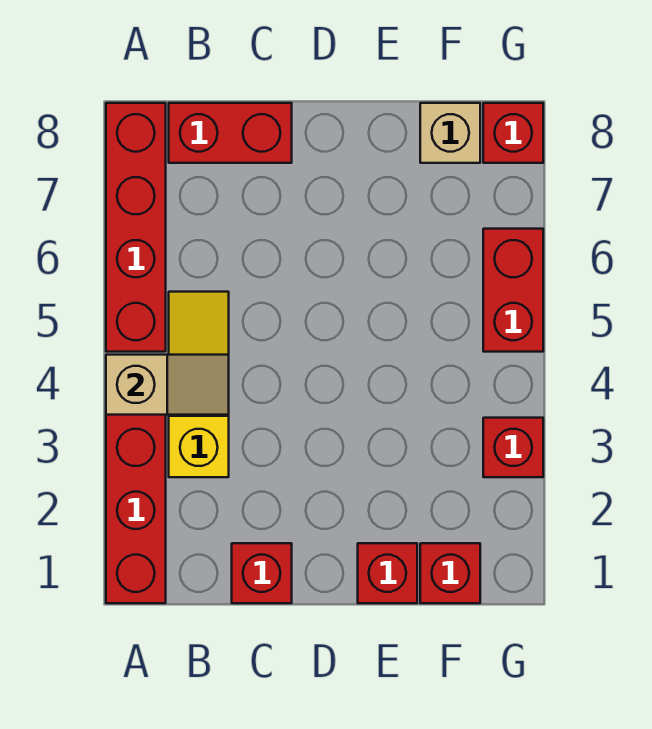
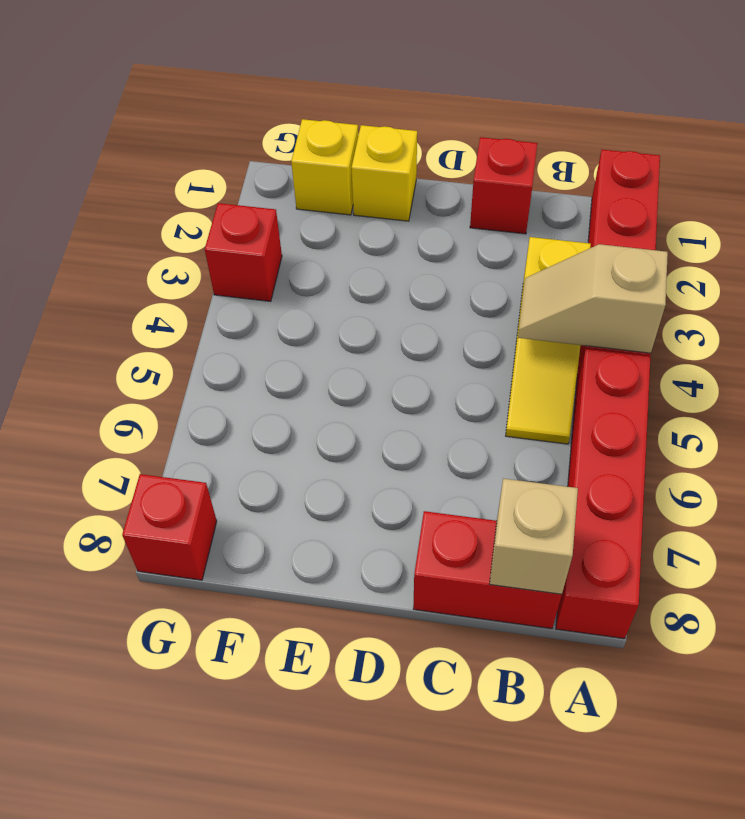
red 1x1 brick [358,543,417,603] -> yellow 1x1 brick [351,125,417,221]
red 1x1 brick [420,543,480,603] -> yellow 1x1 brick [291,119,358,215]
tan 1x1 brick [420,103,480,163] -> tan 1x1 brick moved to [490,479,578,595]
red 1x2 brick [483,229,543,352] -> none

